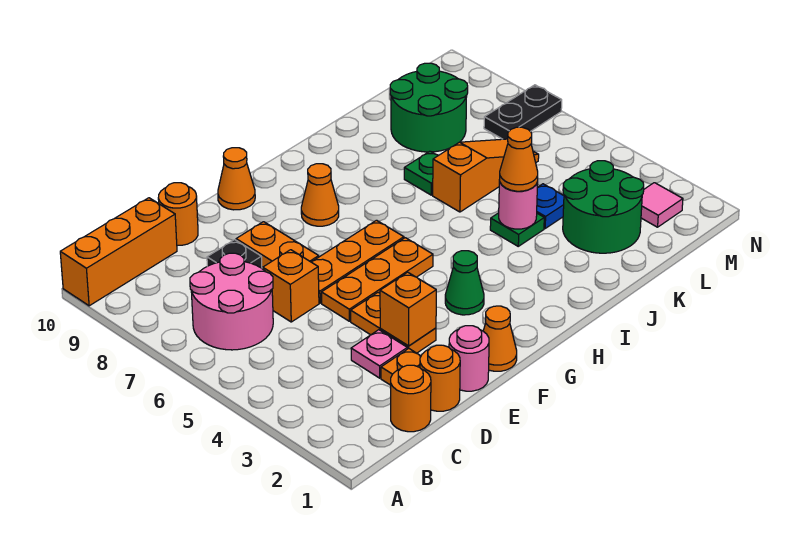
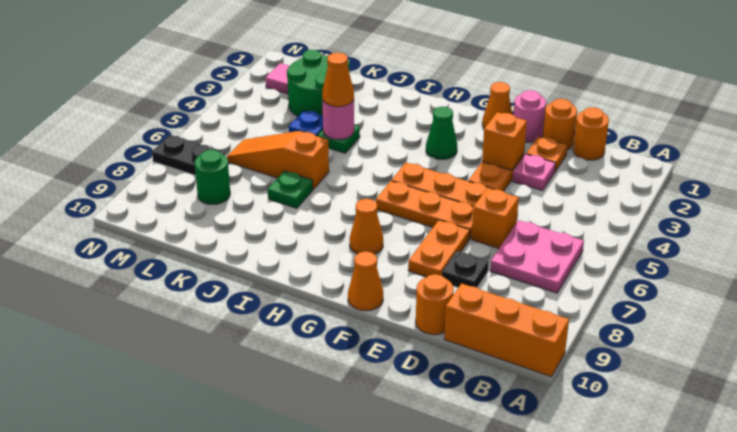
pink 2x2 round brick [190,253,273,350] -> pink 2x2 plate [490,220,584,293]
green 2x2 round brick [390,63,468,152] -> green 1x1 round brick [195,150,230,204]

